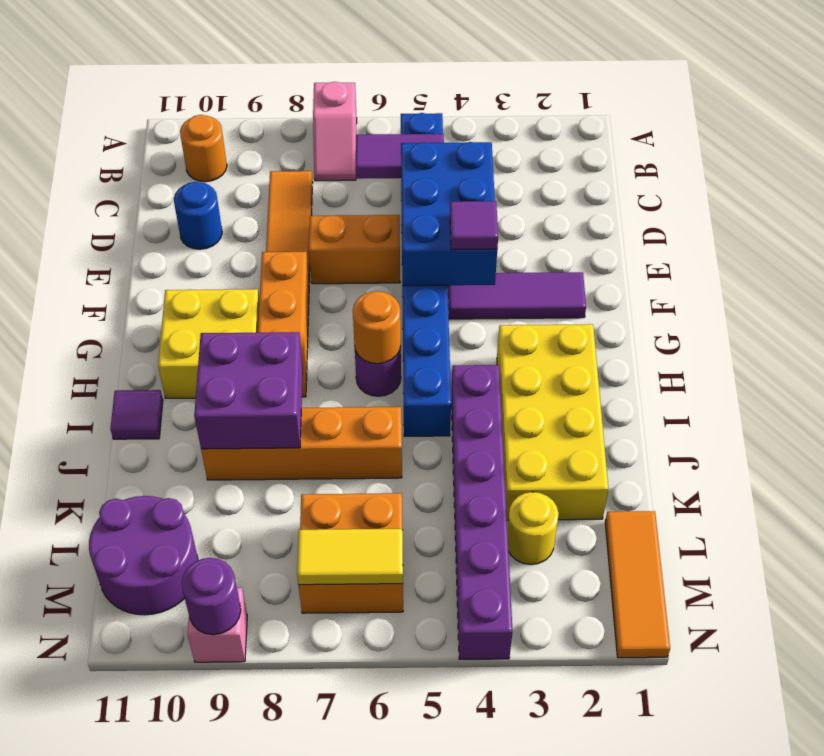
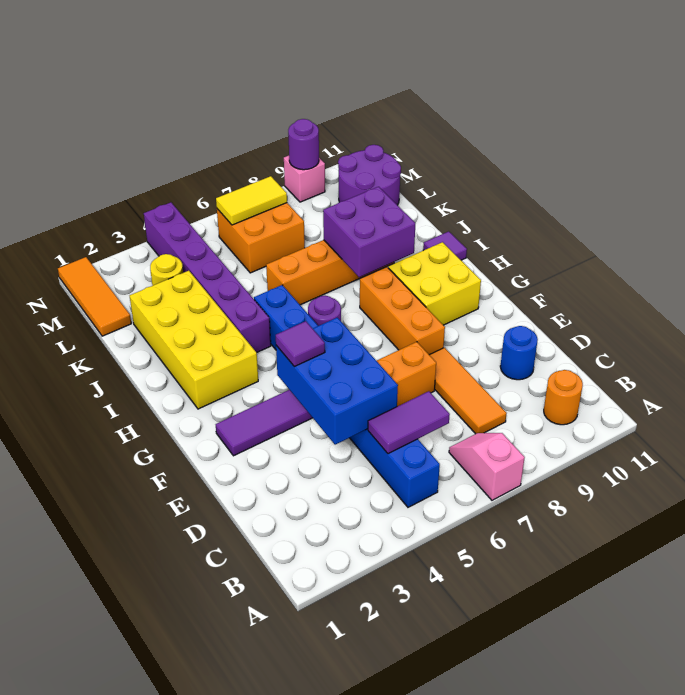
orange 1x1 round brick [353,291,401,364] -> none

